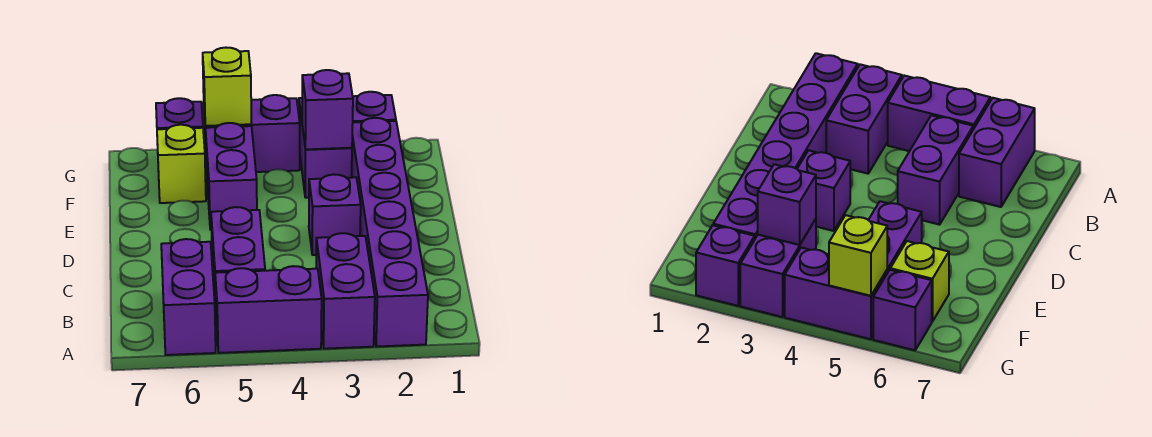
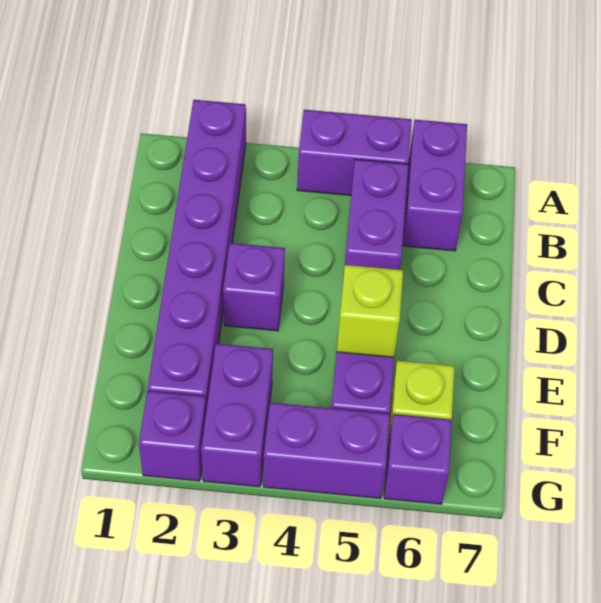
purple 1x2 brick [316,233,375,349] -> none
purple 1x1 brick [302,70,353,149] -> none
lime 1x1 brick [203,48,251,126] -> lime 1x1 brick moved to [337,265,403,357]

